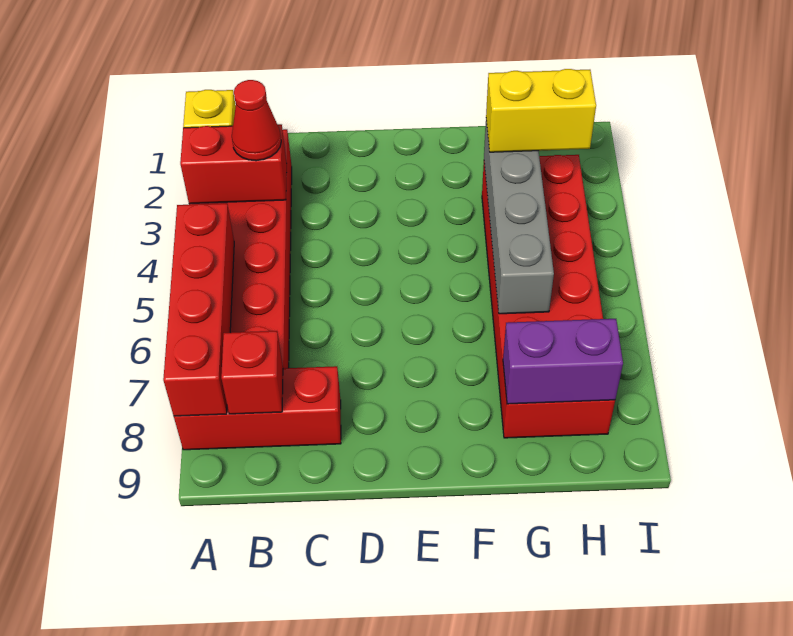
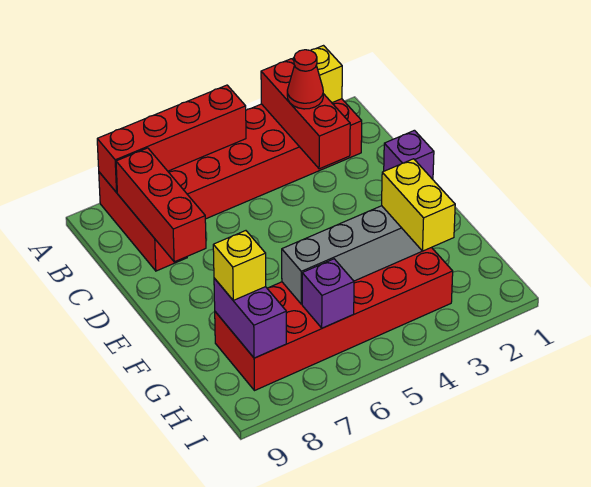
red 1x2 brick [180,124,287,204] -> red 1x3 brick [261,59,350,169]
red 1x1 brick [221,331,283,414] -> red 1x3 brick [116,148,206,262]
none -> purple 1x1 brick [384,130,434,179]
none -> yellow 1x1 brick [213,231,266,300]
none -> purple 1x1 brick [302,259,354,328]

